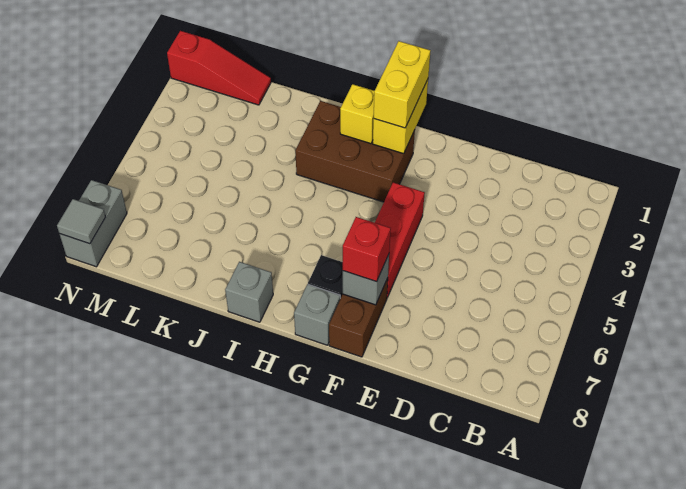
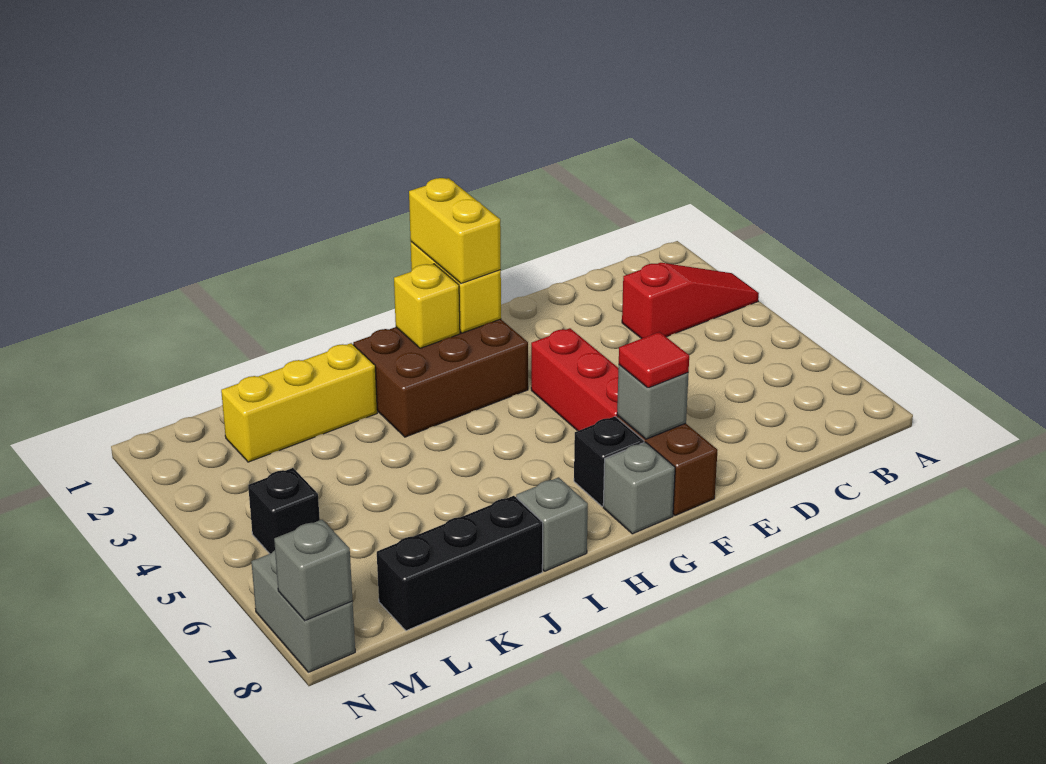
red 1x1 brick [343,217,391,282] -> red 1x1 tile [619,332,689,388]
none -> yellow 1x3 brick [221,343,377,462]
none -> black 1x3 brick [377,496,543,631]
red 1x3 slope [167,31,271,105] -> red 1x3 slope moved to [622,263,759,339]
none -> black 1x1 brick [248,468,320,554]
grey 1x1 tile [57,199,106,244] -> grey 1x1 brick [274,520,353,621]

